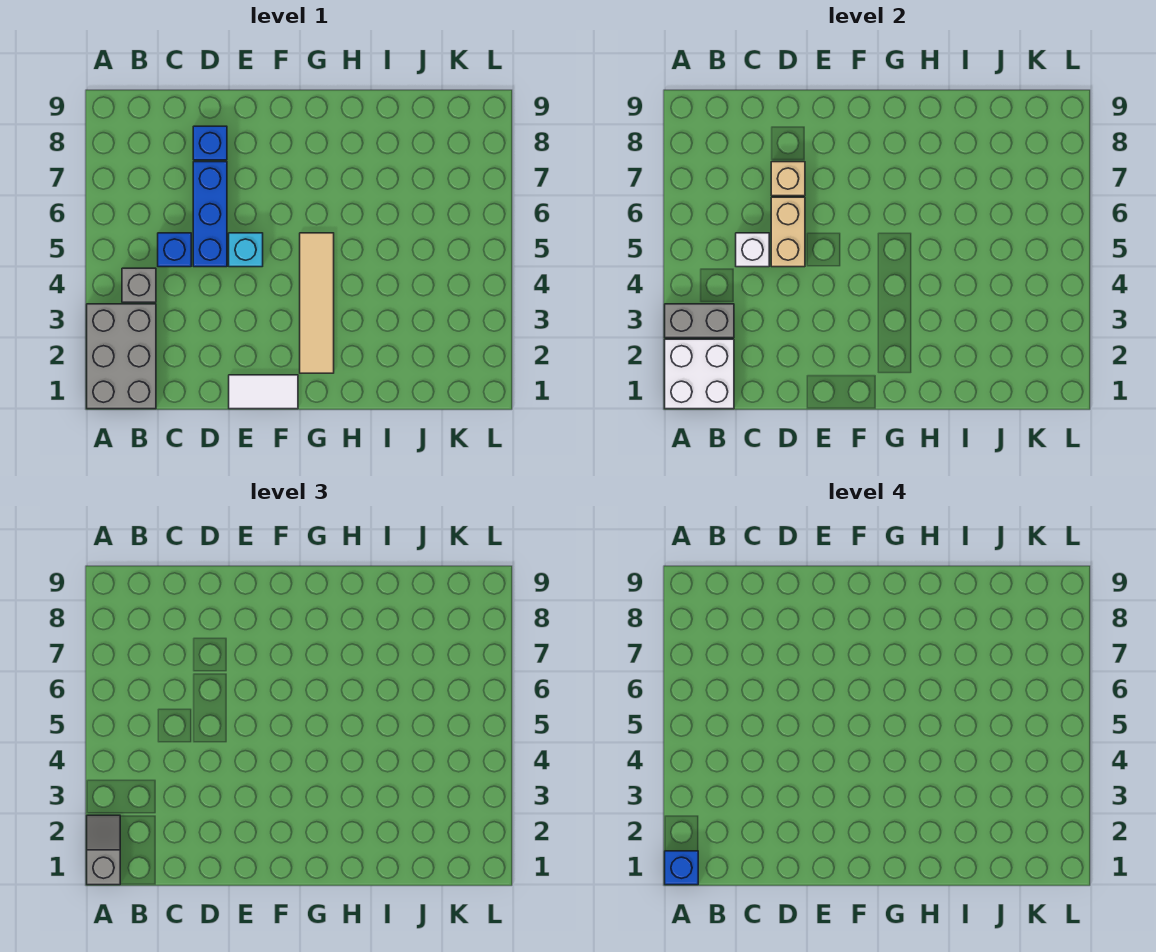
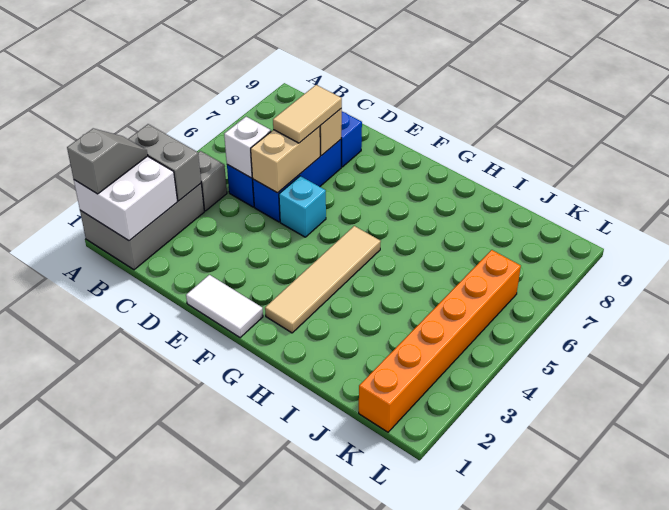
blue 1x1 brick [665,851,698,885] -> none
none -> tan 1x2 tile [273,85,342,143]
none -> orange 1x6 brick [359,250,521,432]

